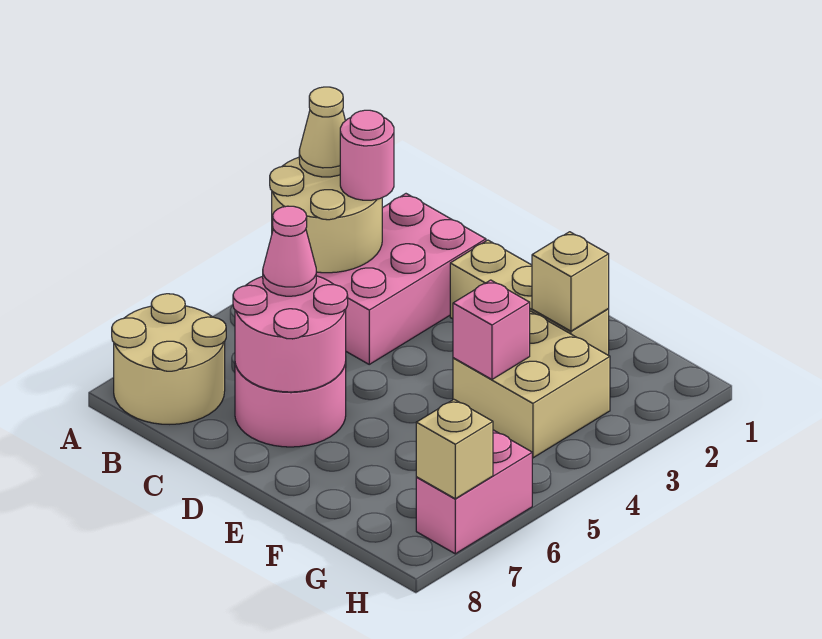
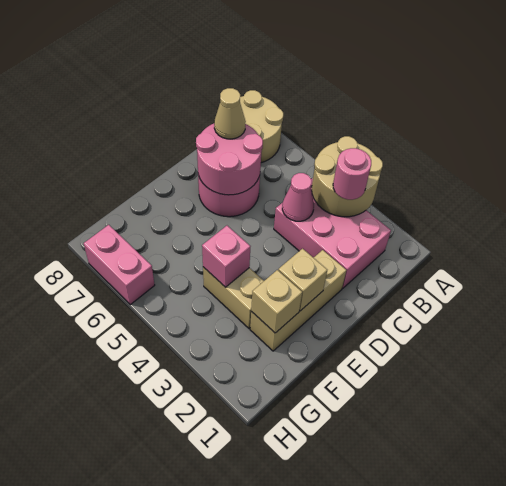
tan 1x1 cone [299,87,345,177] -> tan 1x1 cone moved to [214,88,246,139]
pink 1x1 cone [263,206,316,296] -> pink 1x1 cone moved to [282,173,314,221]
tan 2x2 brick [453,311,610,458] -> tan 1x2 brick [203,267,264,328]
tan 1x1 brick [416,400,493,499] -> tan 1x1 brick moved to [278,249,327,311]

